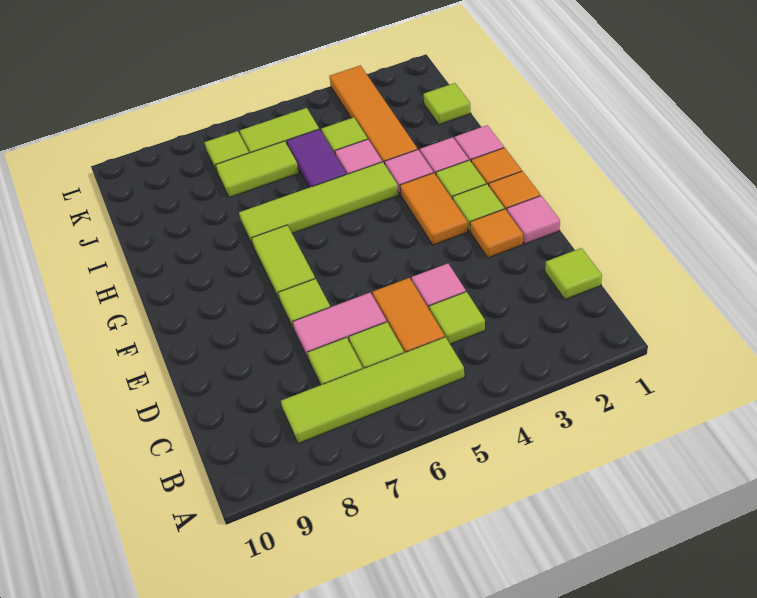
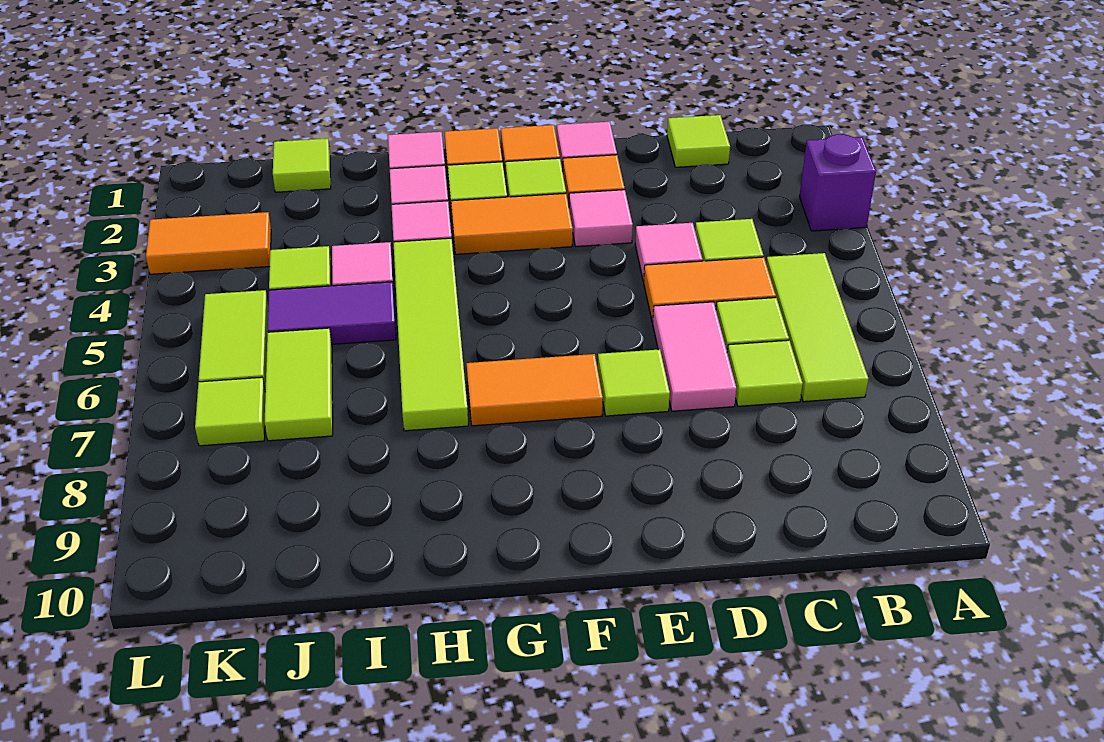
none -> purple 1x1 brick [799,134,876,231]
lime 1x4 tile [281,337,464,444] -> lime 1x3 tile [766,253,868,402]
none -> pink 1x1 tile [569,190,633,246]
lime 1x2 tile [252,225,315,300] -> orange 1x2 tile [466,354,603,426]
orange 1x4 tile [329,65,418,164] -> orange 1x2 tile [146,212,271,274]

